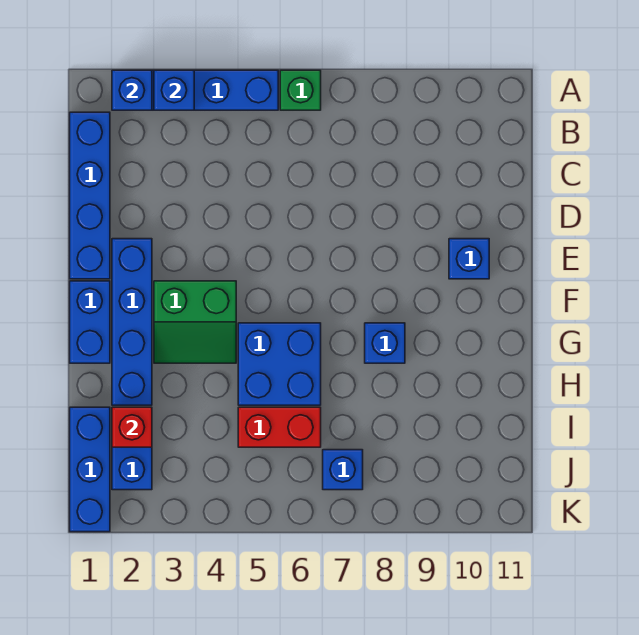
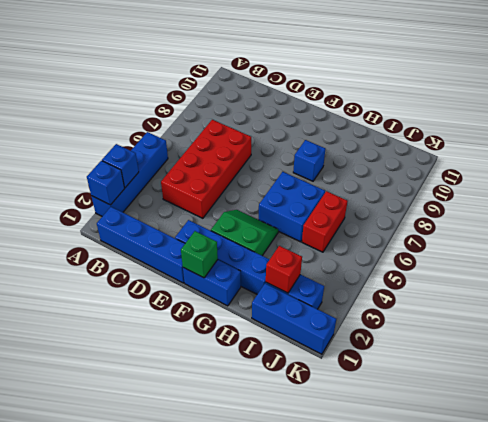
green 1x1 brick [280,70,321,110] -> green 1x1 brick moved to [181,231,218,278]
none -> red 2x4 brick [161,120,251,218]
blue 1x1 brick [449,239,489,279] -> none
green 2x2 slope [154,281,236,363] -> green 2x2 slope turned to [211,210,278,256]
blue 1x1 brick [323,450,363,490] -> none

